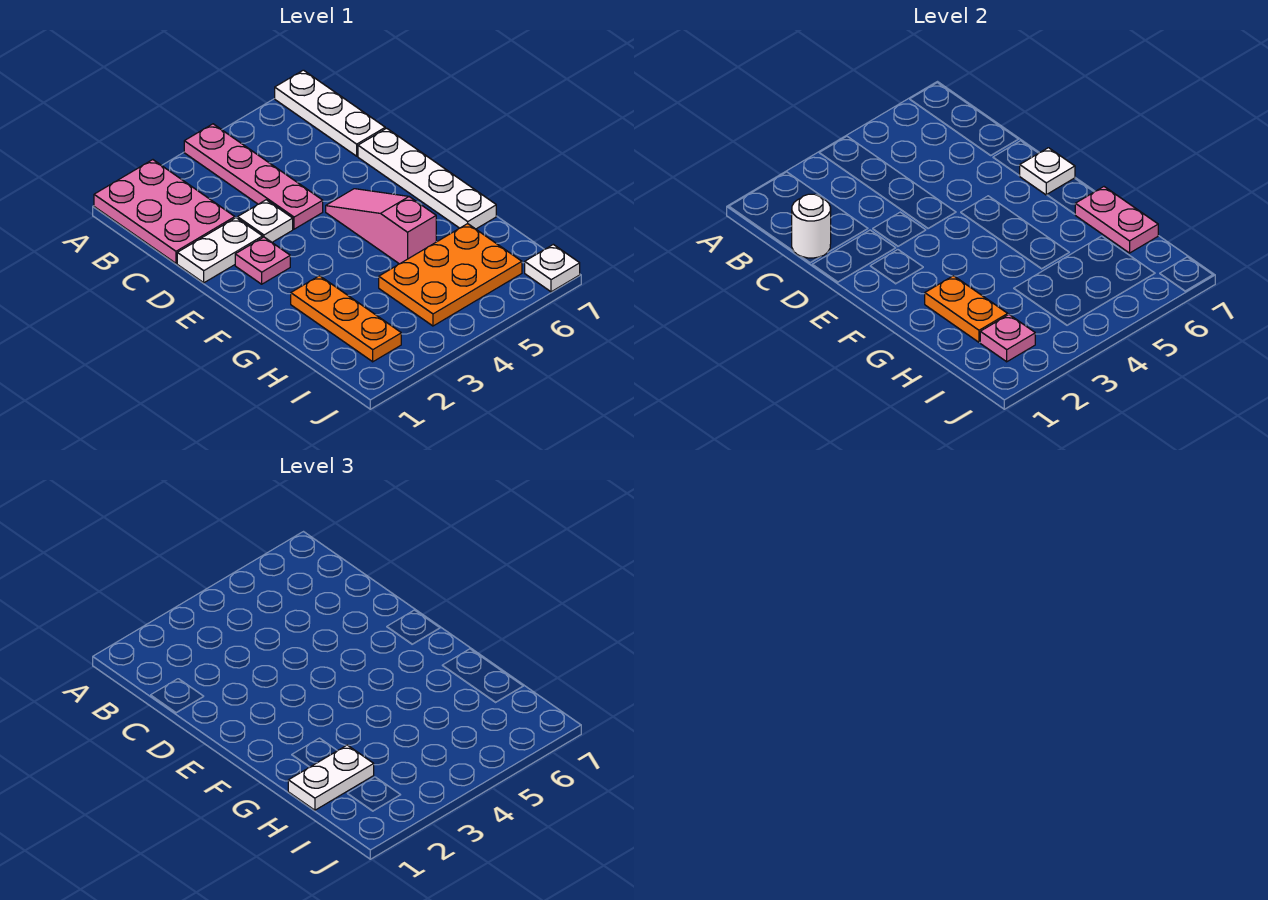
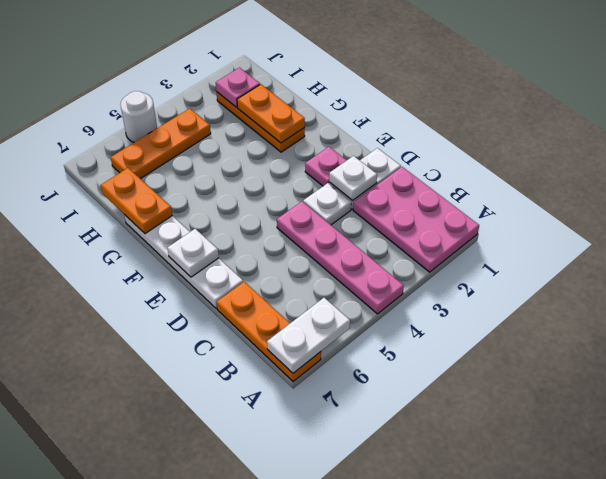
white 1x3 plate [275,70,385,156] -> orange 1x3 plate [217,282,321,382]
white 1x1 round brick [792,194,831,258] -> white 1x1 round brick moved to [121,91,157,142]
pink 1x3 slope [326,189,436,264] -> none
pink 1x2 plate [1075,187,1158,253] -> orange 1x2 plate [101,168,172,234]
white 1x2 plate [288,745,374,810] -> white 1x2 plate moved to [267,298,350,373]
orange 2x3 plate [379,224,522,326] -> orange 1x3 plate [111,108,211,179]
white 1x1 plate [525,244,580,292] -> white 1x1 plate moved to [329,156,377,201]

